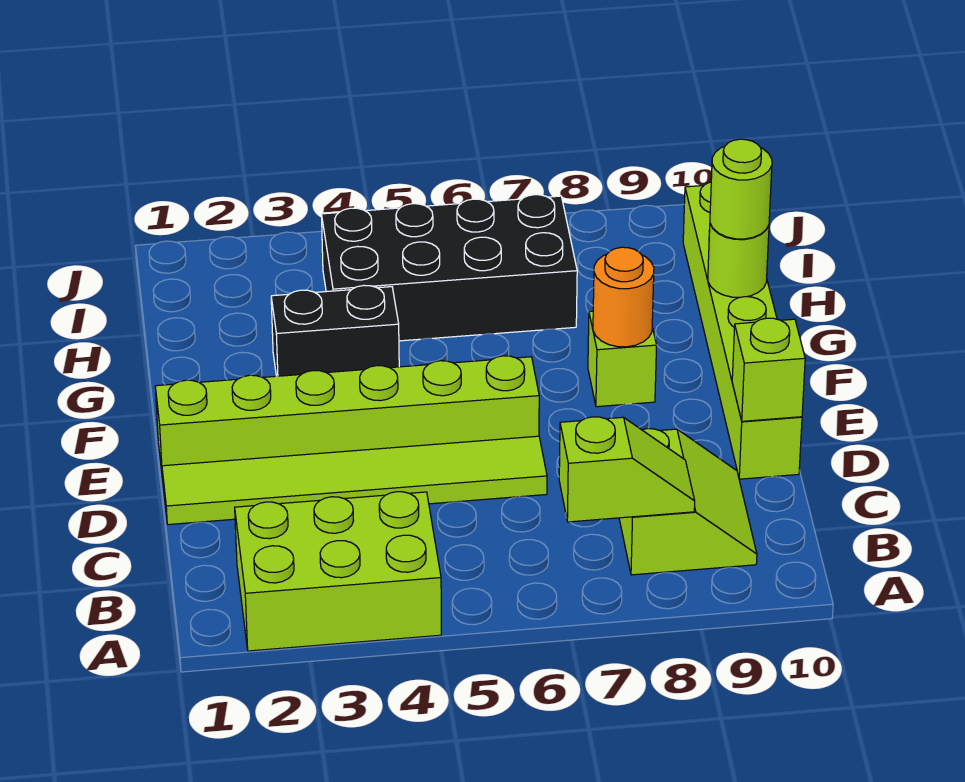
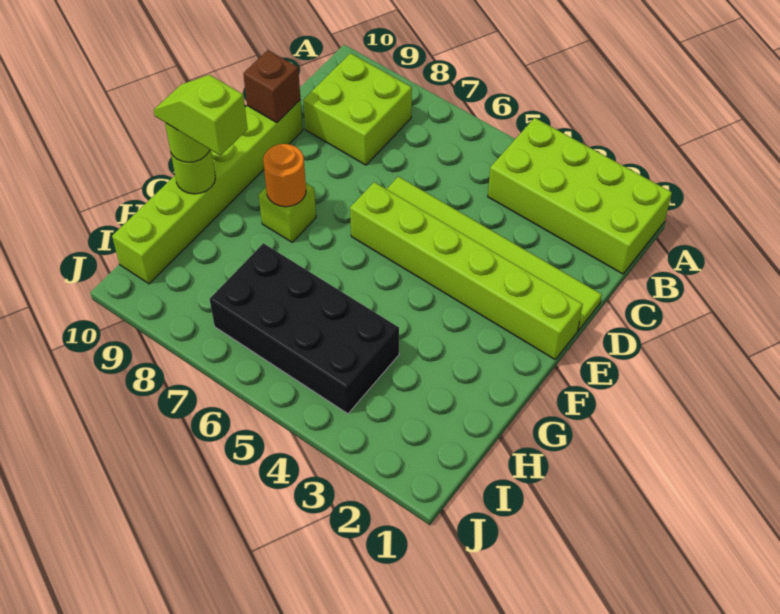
lime 2x3 brick [235,492,441,651] -> lime 2x4 brick [488,118,672,274]
lime 1x2 slope [559,417,695,522] -> lime 1x2 slope moved to [154,75,248,156]
lime 2x2 slope [619,429,757,575] -> lime 2x2 brick [303,53,412,165]
lime 1x1 brick [732,318,805,421] -> brown 1x1 brick [243,50,301,123]
black 1x2 brick [271,285,399,376] -> none

